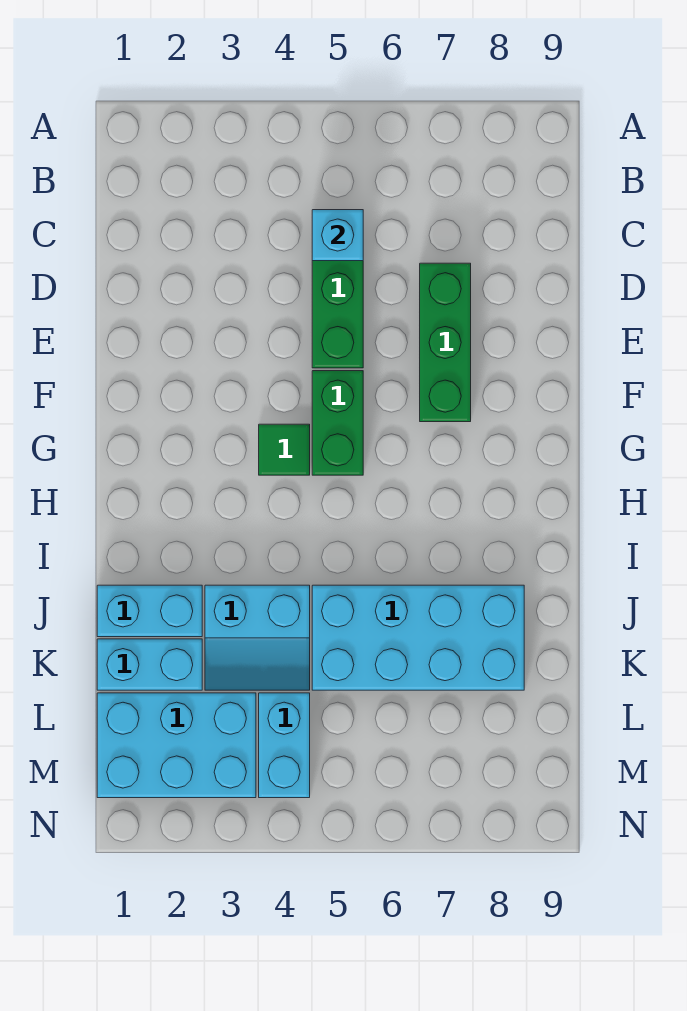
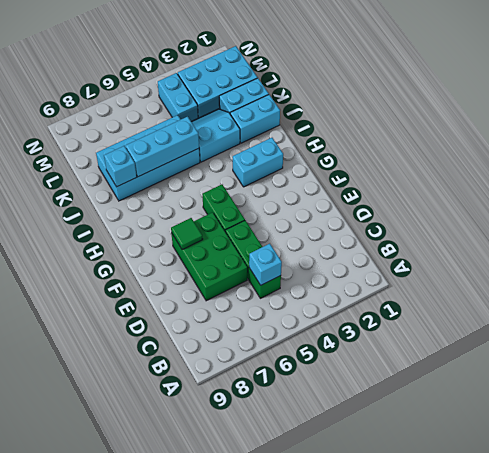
green 1x3 brick [420,263,471,422] -> green 2x3 brick [171,212,248,301]
green 1x1 tile [259,424,310,475] -> green 1x1 tile moved to [171,218,203,250]
none -> cyan 1x2 brick [233,138,283,187]
none -> cyan 1x3 brick [126,117,199,177]
none -> cyan 1x1 brick [104,146,137,187]

